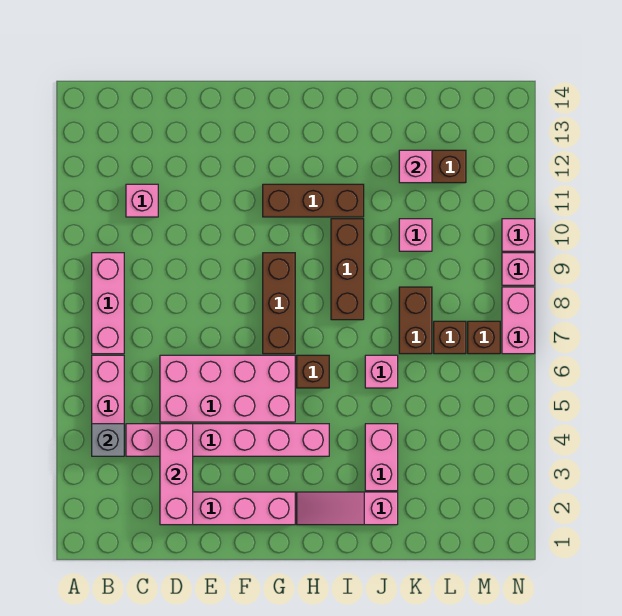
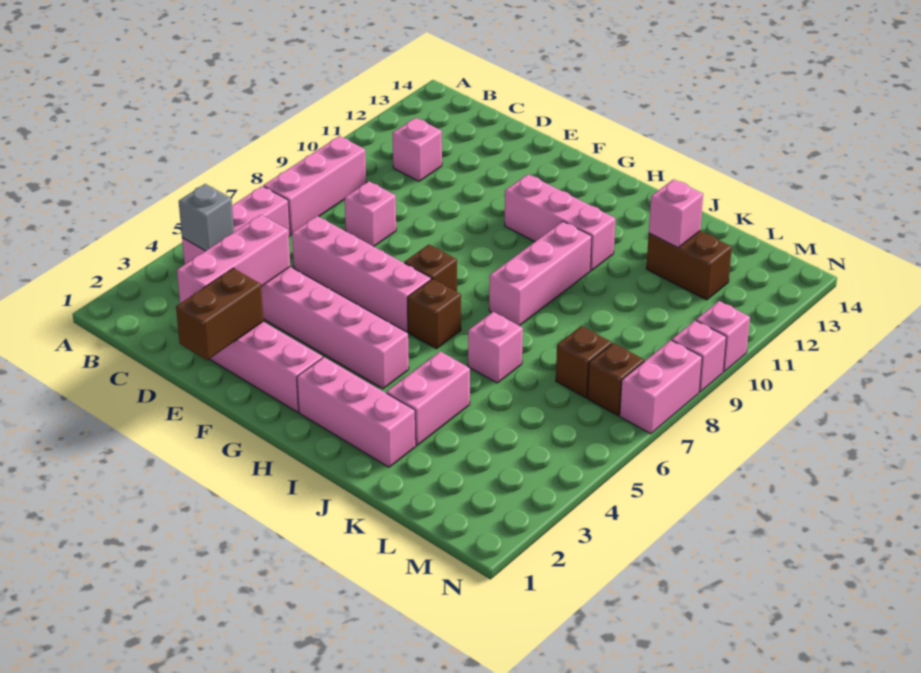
pink 2x4 brick [160,355,295,422] -> pink 1x4 brick [292,216,431,332]
brown 1x3 brick [263,253,295,354] -> brown 1x1 brick [404,245,457,292]
brown 1x3 brick [263,184,364,217] -> pink 1x3 brick [505,174,615,271]
pink 1x3 slope [297,492,398,525] -> pink 1x3 brick [297,357,416,467]
brown 1x3 brick [331,219,364,320] -> pink 1x3 brick [489,222,592,326]
brown 1x2 brick [399,287,432,354] -> brown 1x2 brick moved to [176,268,263,360]
pink 1x1 brick [399,219,432,251] -> pink 1x1 brick moved to [345,181,396,247]

